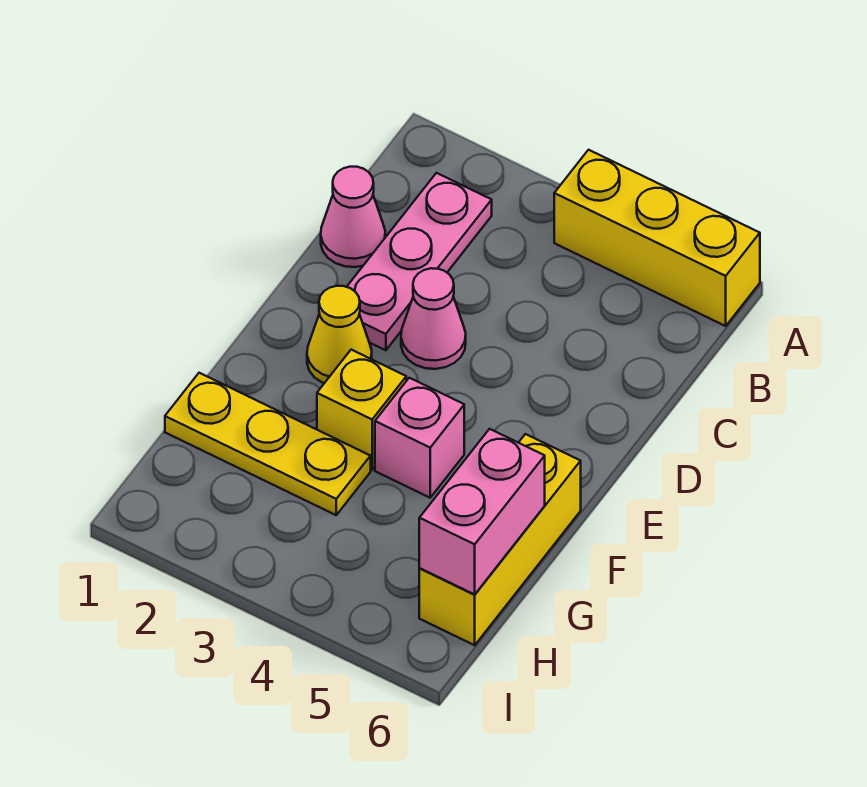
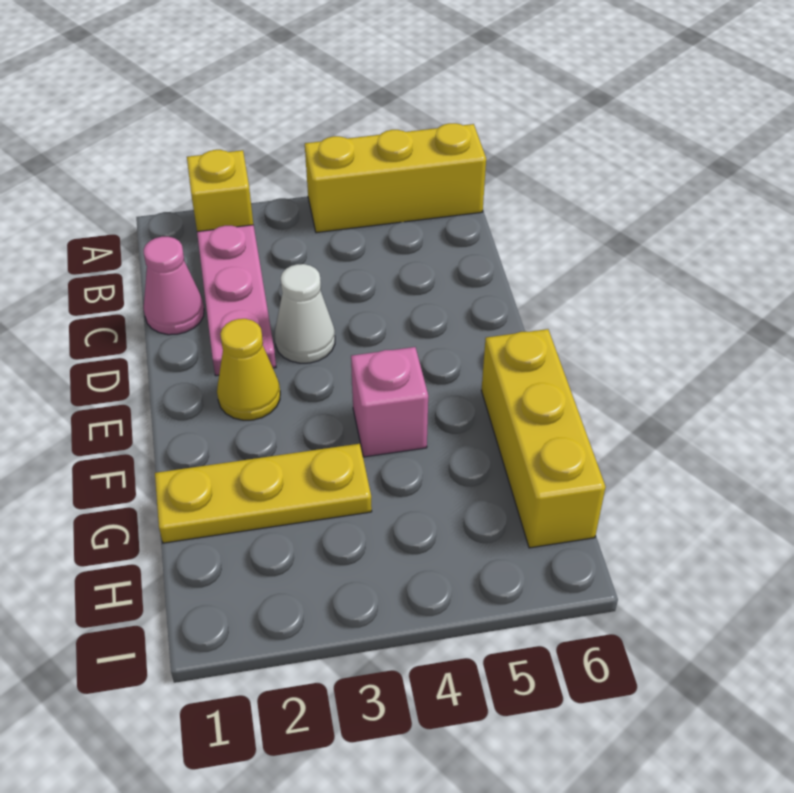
pink 1x1 cone [401,268,466,369] -> white 1x1 cone [275,264,335,363]
yellow 1x1 brick [317,350,406,470] -> yellow 1x1 brick moved to [187,150,253,232]
pink 1x2 brick [419,429,545,594] -> none

